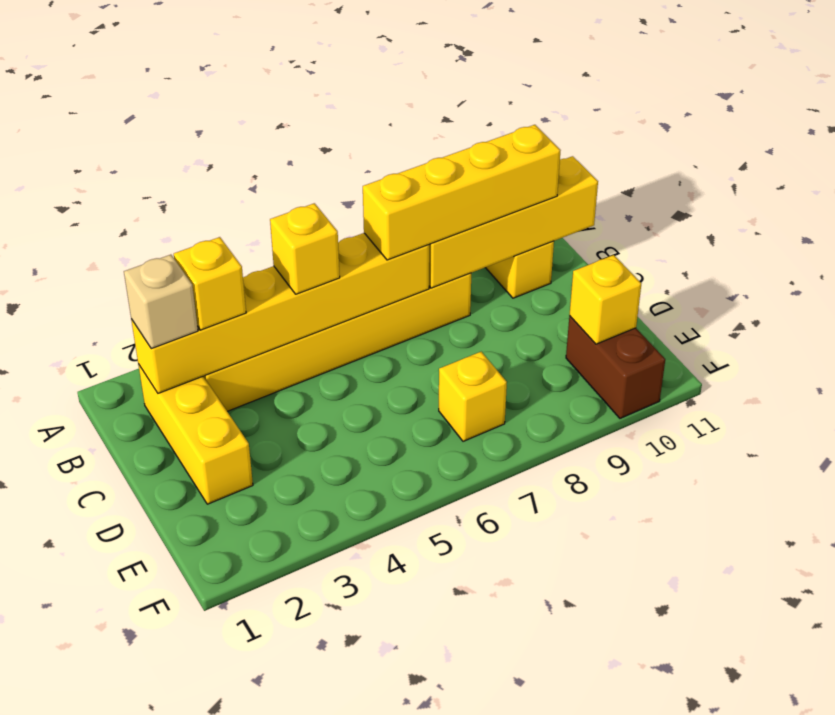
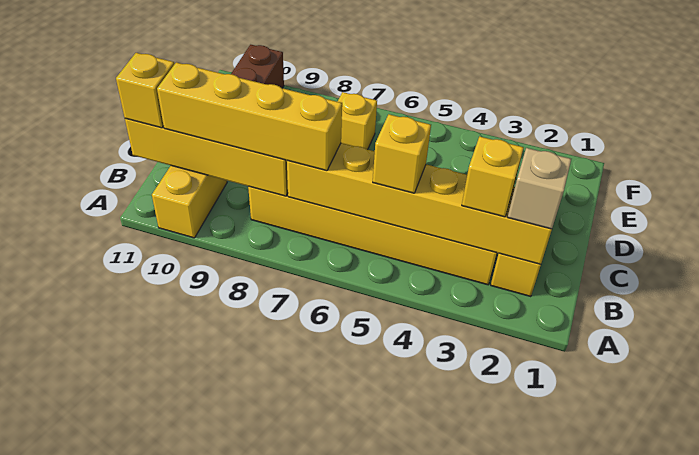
yellow 1x1 brick [569,255,641,344] -> yellow 1x1 brick moved to [116,53,174,128]

